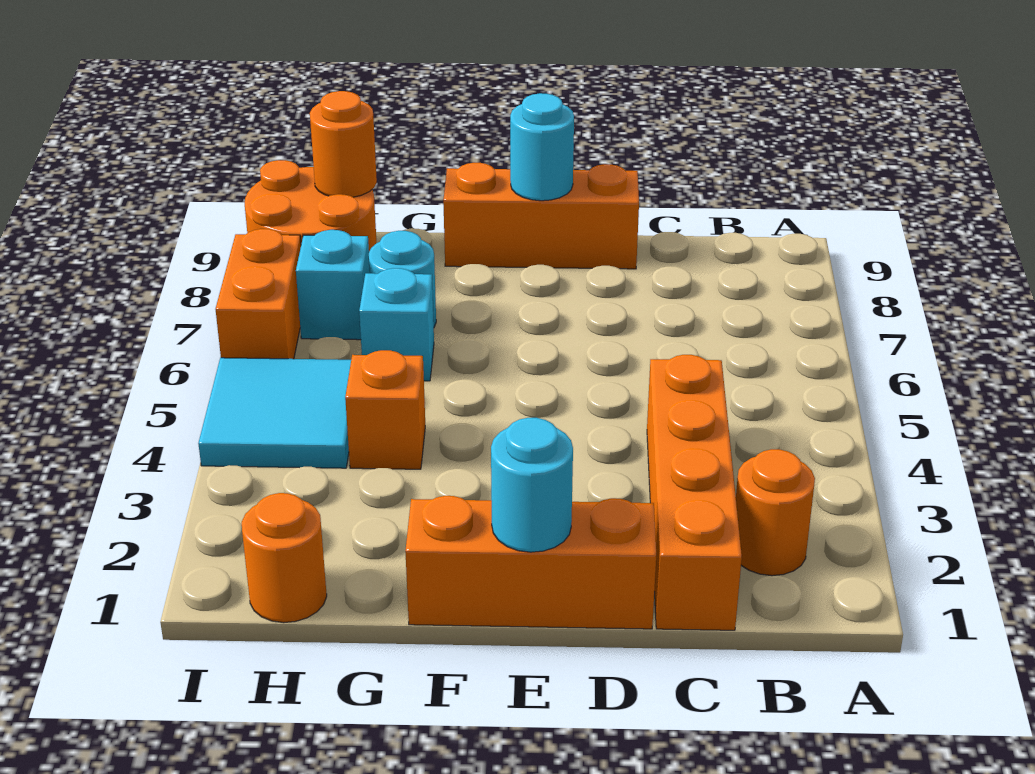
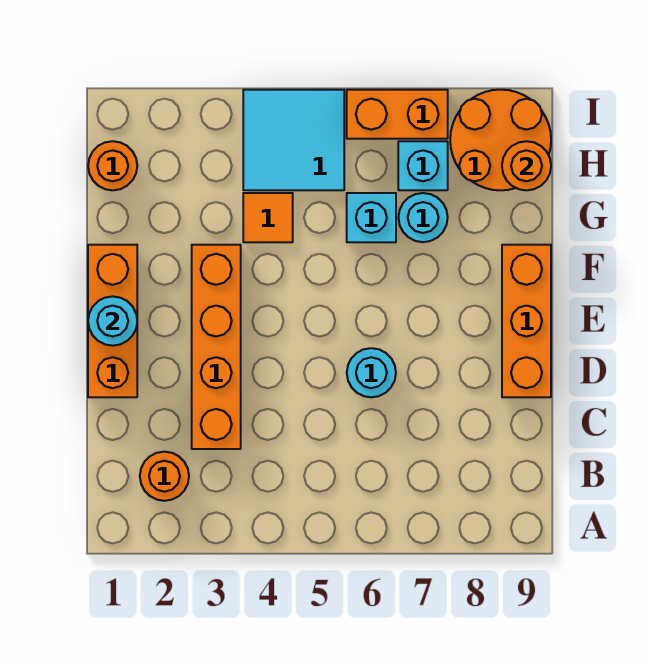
orange 1x4 brick [647,355,742,630] -> orange 1x4 brick turned to [192,245,241,449]
cyan 1x1 round brick [510,93,574,201] -> cyan 1x1 round brick moved to [347,348,396,397]
orange 1x1 brick [345,350,425,469] -> orange 1x1 tile [243,193,293,242]

